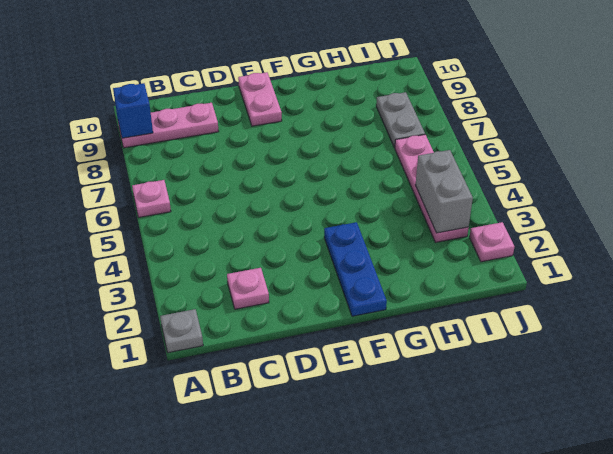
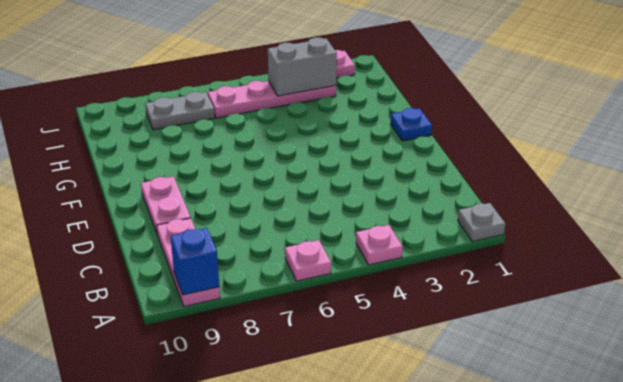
pink 1x1 plate [227,268,269,309] -> pink 1x1 plate moved to [356,225,403,265]
pink 1x2 plate [238,72,282,126] -> pink 1x2 plate turned to [141,177,191,233]
blue 1x3 plate [324,222,387,316] -> blue 1x1 plate [390,108,432,141]

